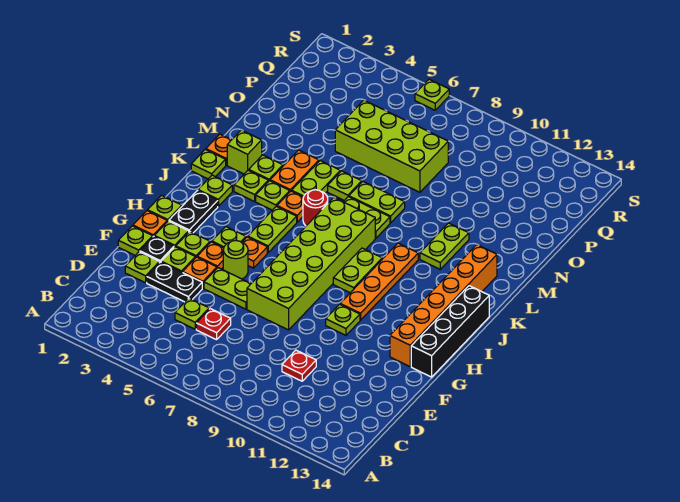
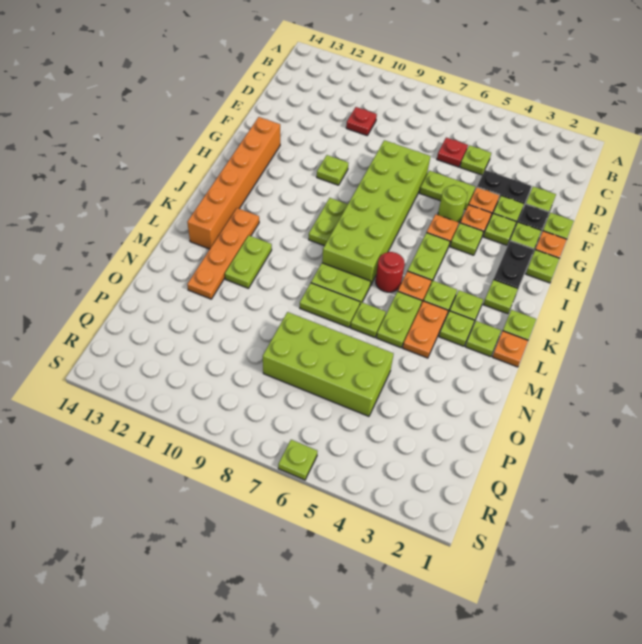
black 1x4 brick [411,286,489,377] -> none
orange 1x4 plate [340,243,418,320] -> orange 1x4 plate moved to [187,208,259,299]
lime 1x1 brick [227,130,262,174] -> lime 1x1 plate [466,321,501,357]

